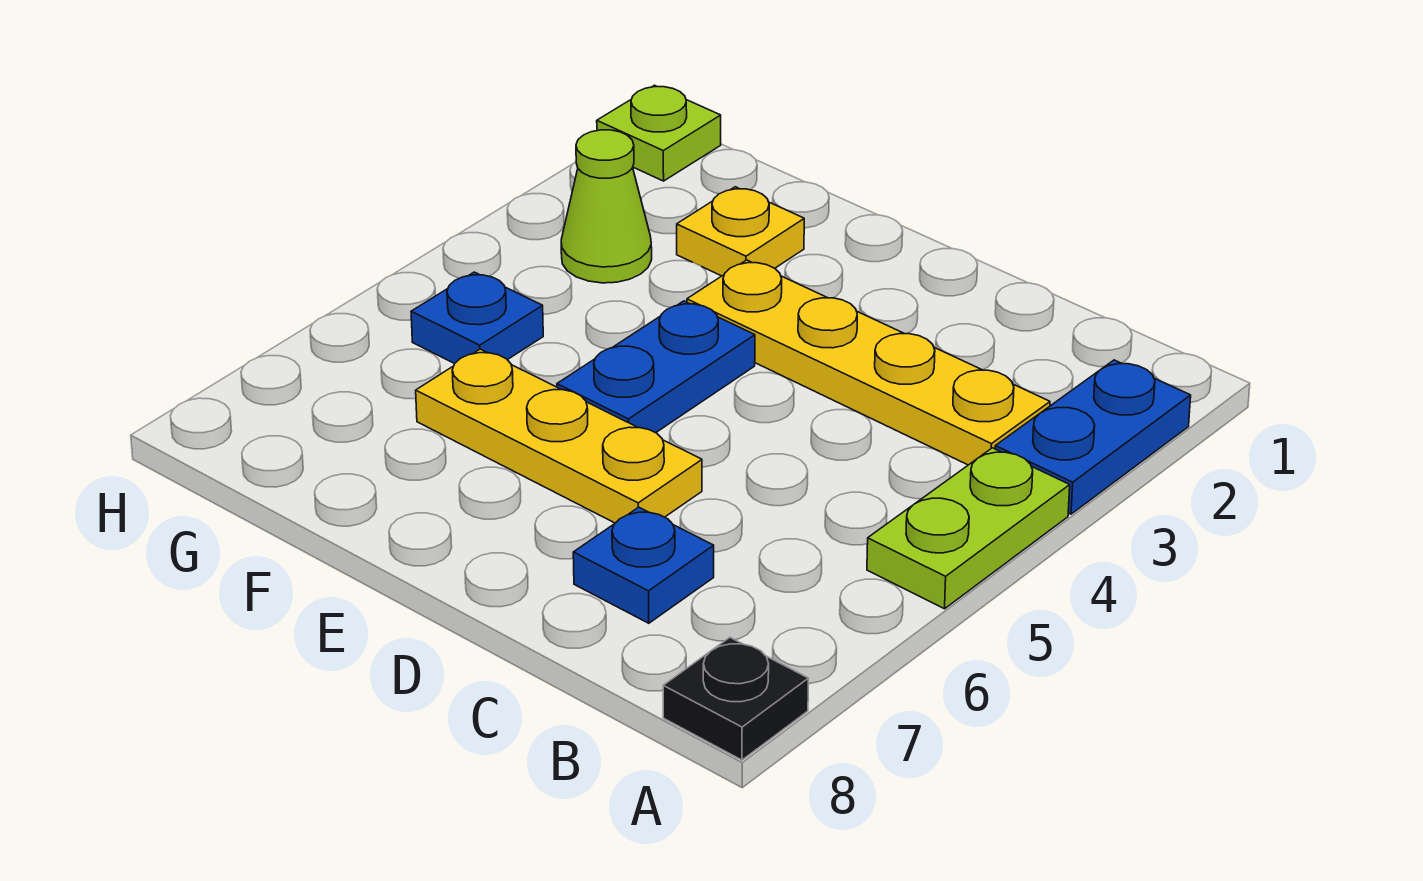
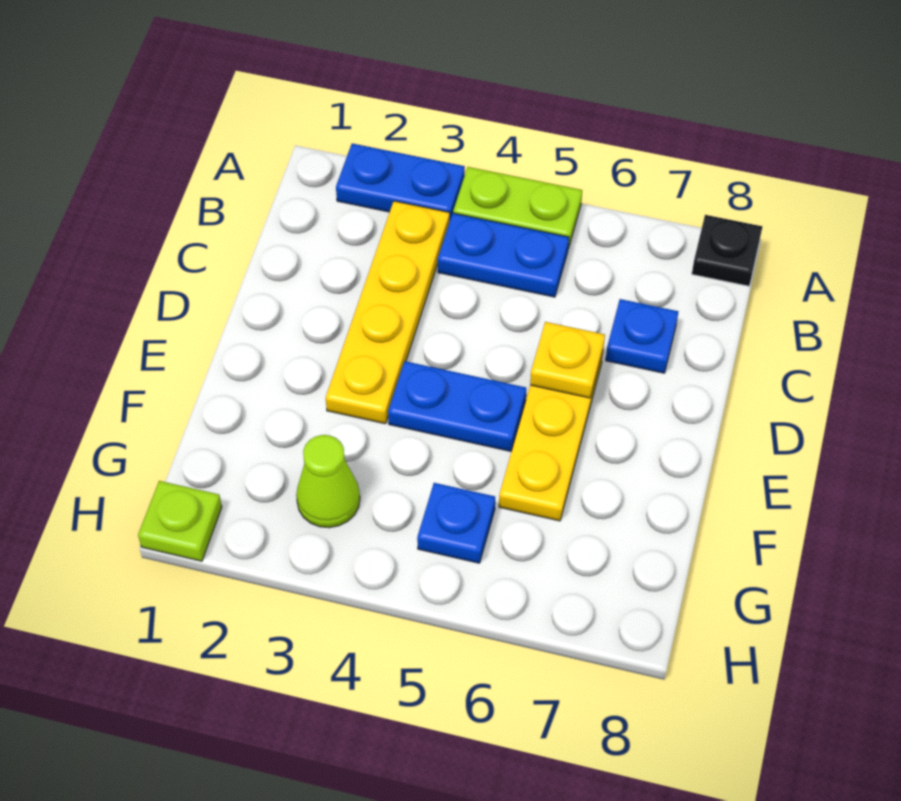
none -> blue 1x2 plate [438,213,569,297]
yellow 1x1 plate [677,187,804,276] -> yellow 1x1 plate moved to [530,322,605,398]

